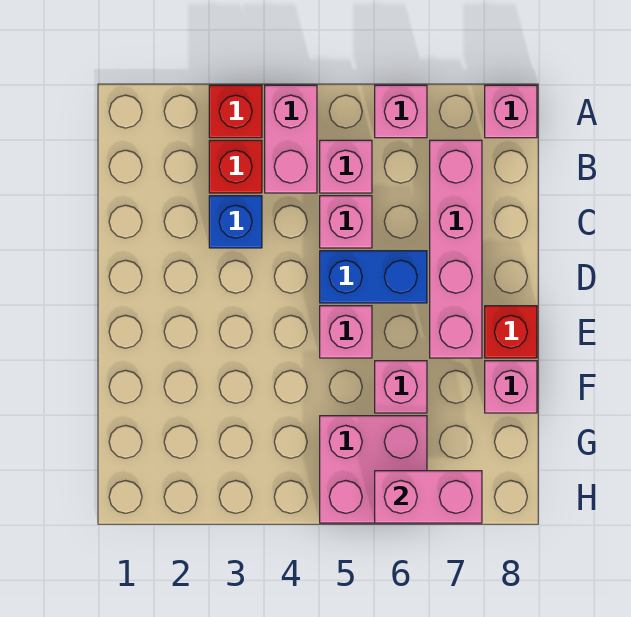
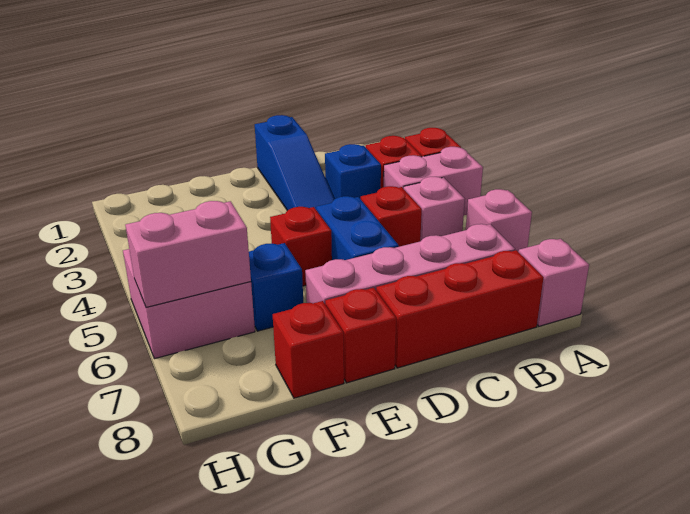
none -> red 1x3 brick [376,250,544,368]
pink 1x1 brick [320,196,372,248] -> red 1x1 brick [361,186,422,247]
none -> blue 1x3 slope [255,115,334,211]
pink 1x1 brick [320,306,372,358] -> red 1x1 brick [270,207,332,286]
pink 1x1 brick [375,361,427,413] -> blue 1x1 brick [249,243,303,331]
pink 1x1 brick [485,361,537,413] -> red 1x1 brick [273,301,344,398]
pink 1x2 brick [375,471,482,523] -> pink 1x2 brick turned to [125,201,251,307]

